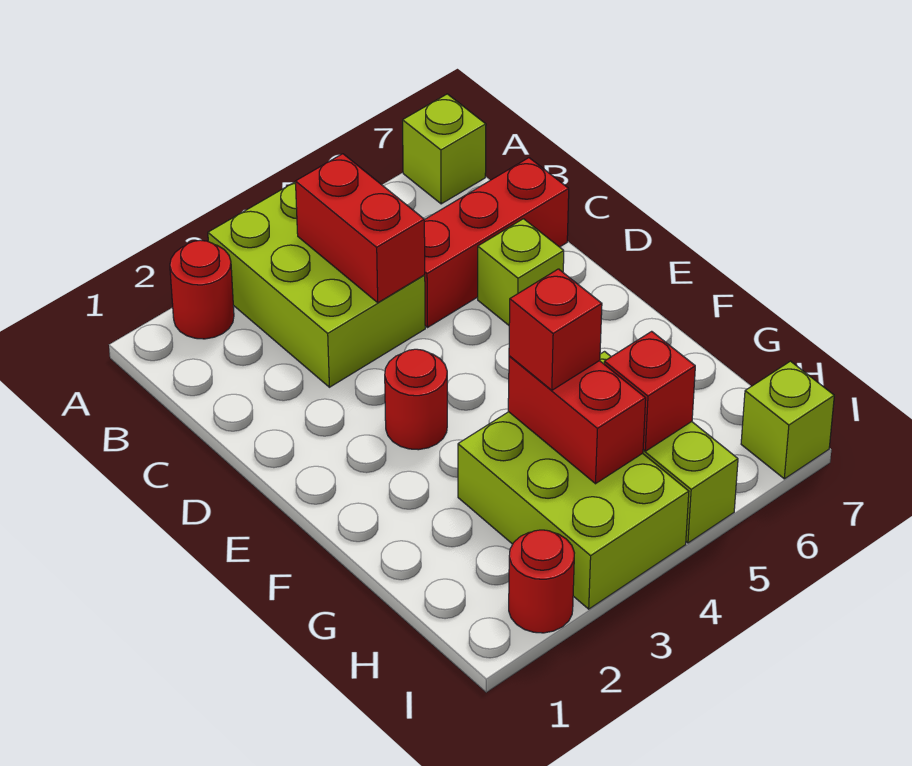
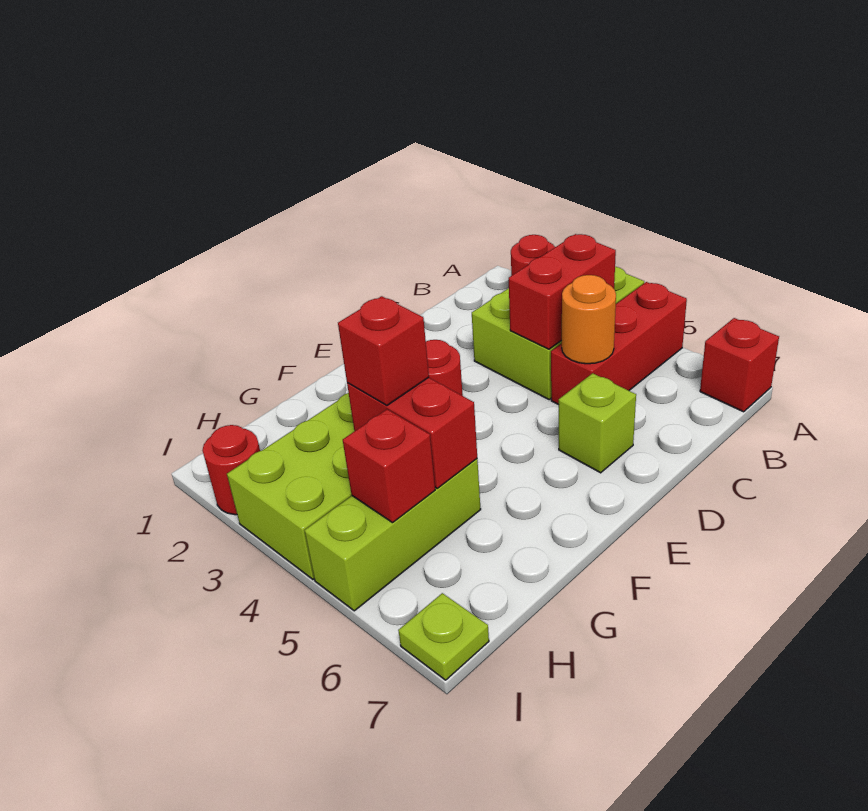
lime 1x1 brick [403,94,486,204] -> red 1x1 brick [700,318,779,412]
red 1x3 brick [424,158,569,327] -> red 1x3 brick turned to [551,282,687,405]
none -> orange 1x1 round brick [562,275,616,364]
red 1x2 brick [508,356,646,484] -> red 1x2 brick turned to [347,377,477,488]
lime 1x1 brick [741,361,834,479] -> lime 1x1 plate [398,593,489,680]

